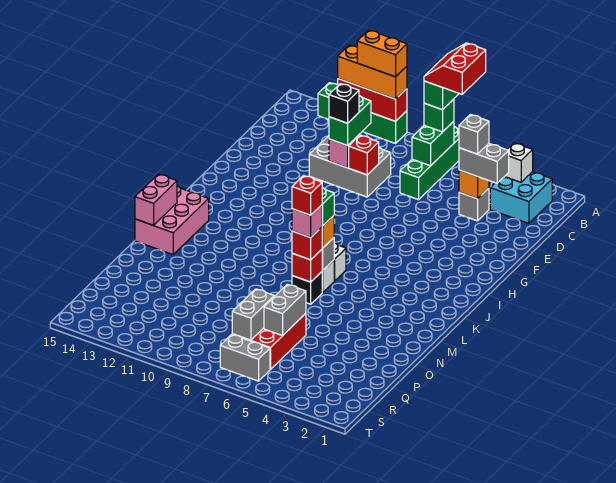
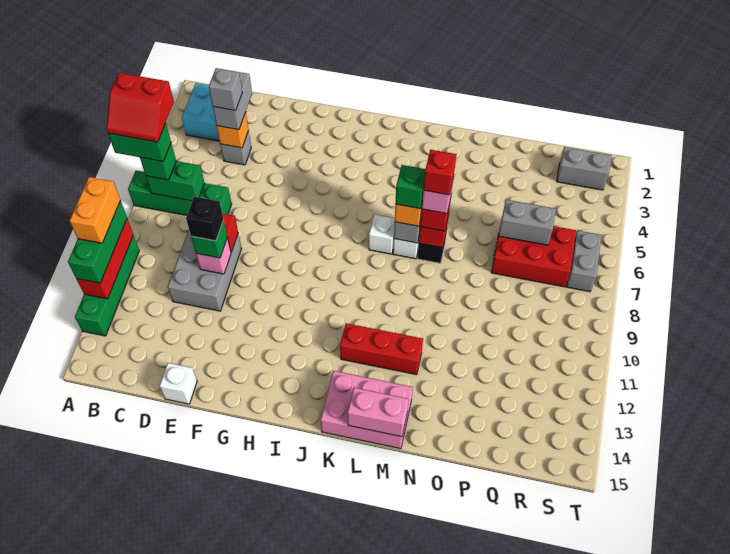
orange 1x3 brick [338,45,407,99] -> green 1x3 brick [68,201,127,283]
white 1x1 brick [505,143,533,182] -> white 1x1 brick moved to [159,363,197,404]
green 1x2 brick [329,96,371,146] -> green 1x1 brick [191,220,227,258]
none -> red 1x3 brick [340,323,423,375]
grey 1x2 brick [232,289,274,340] -> grey 1x2 brick moved to [557,147,611,190]

